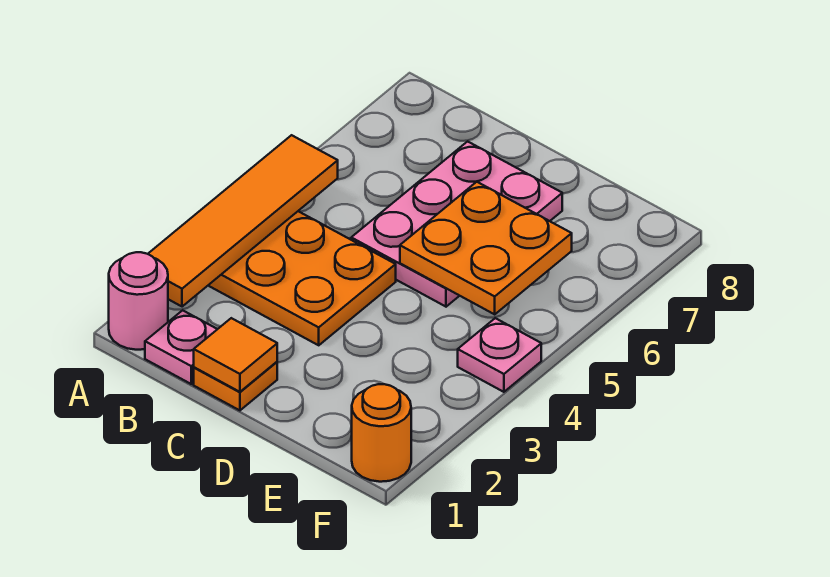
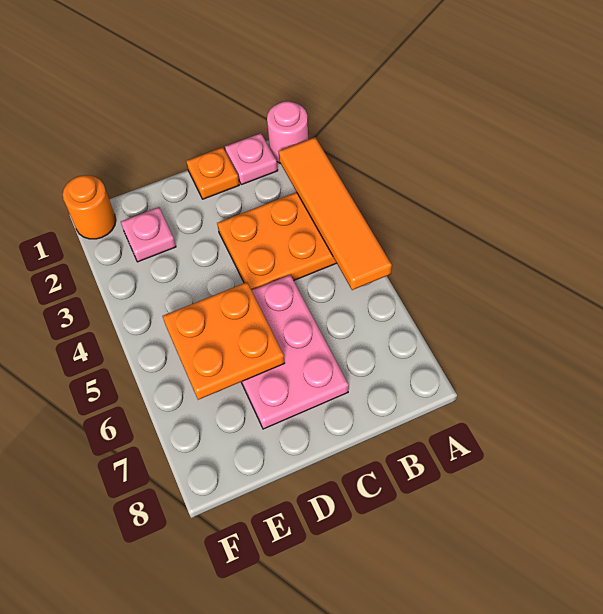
orange 1x1 tile [194,318,277,392] -> none
pink 1x1 plate [458,318,541,392] -> pink 1x1 plate moved to [121,207,176,262]

